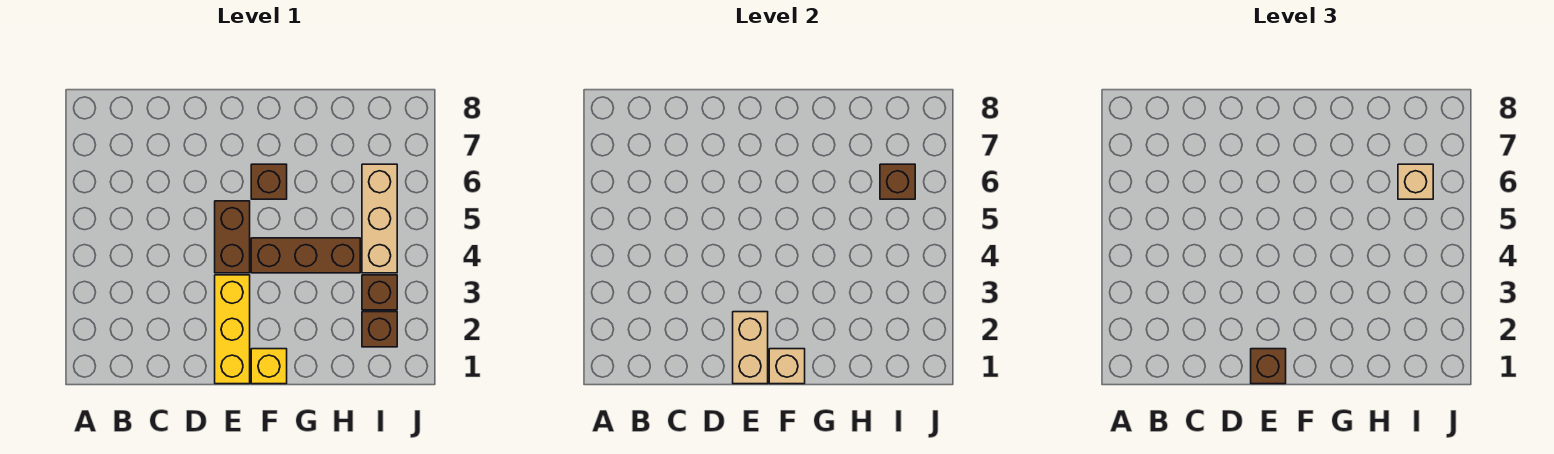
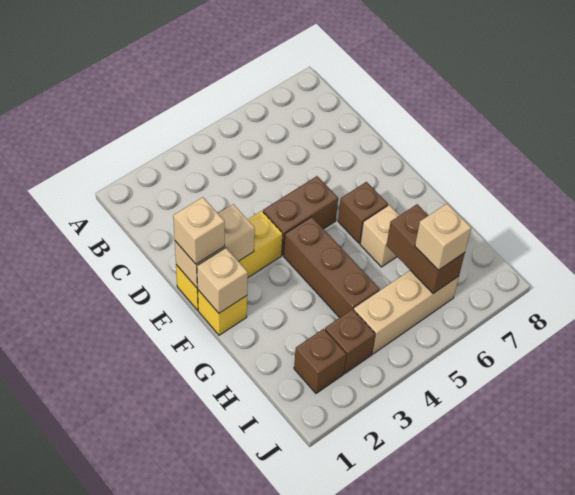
brown 1x1 brick [1251,349,1286,384] -> tan 1x1 brick [173,197,225,264]
none -> tan 1x1 brick [360,205,400,267]
brown 1x1 brick [880,164,915,199] -> brown 1x2 brick [387,204,465,294]

